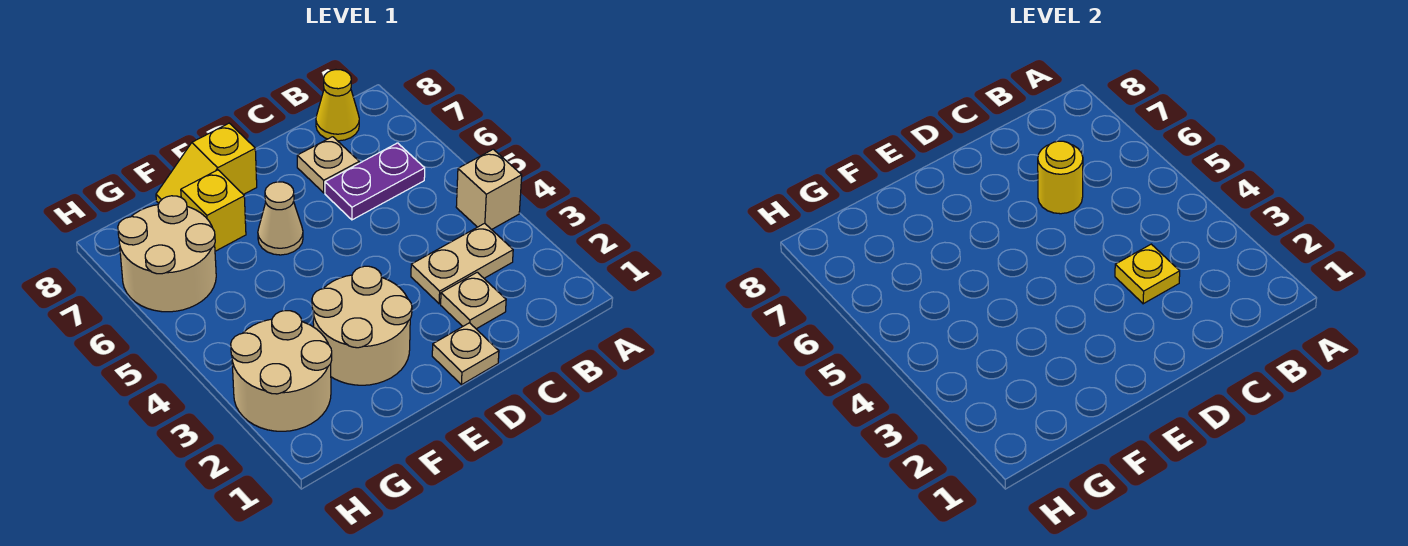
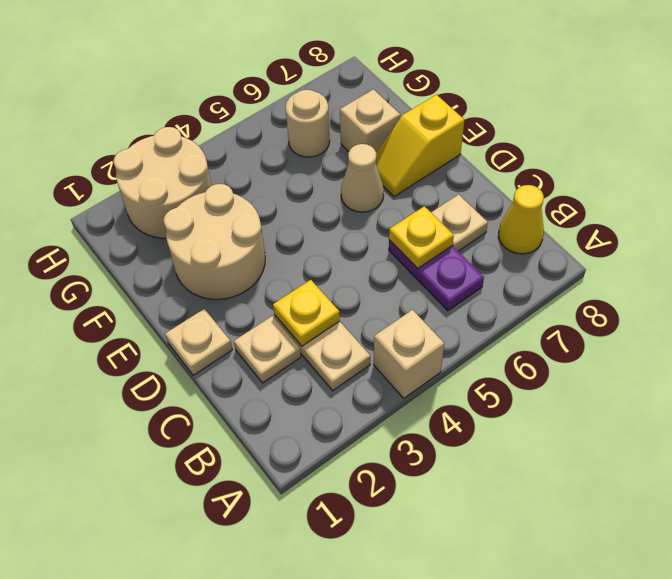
yellow 1x1 round brick [1038,141,1083,214] -> yellow 1x1 plate [389,206,454,268]
yellow 1x2 slope [156,123,257,203] -> yellow 1x2 slope turned to [376,95,464,197]
yellow 1x1 brick [181,170,246,251] -> tan 1x1 brick [340,89,400,152]
tan 2x2 round brick [118,196,216,312] -> tan 1x1 round brick [285,90,330,157]

